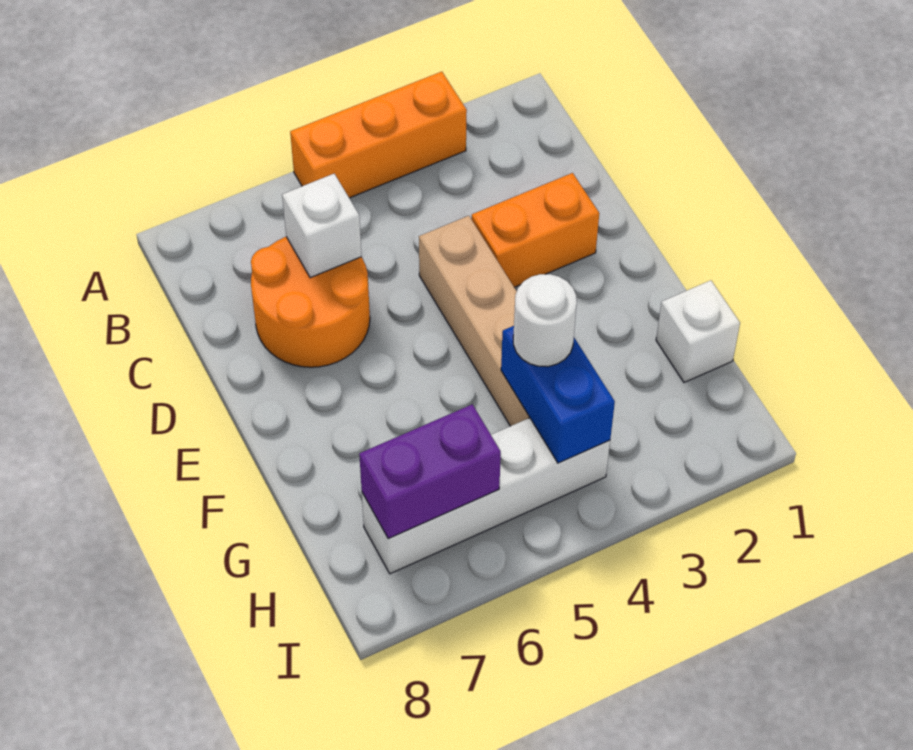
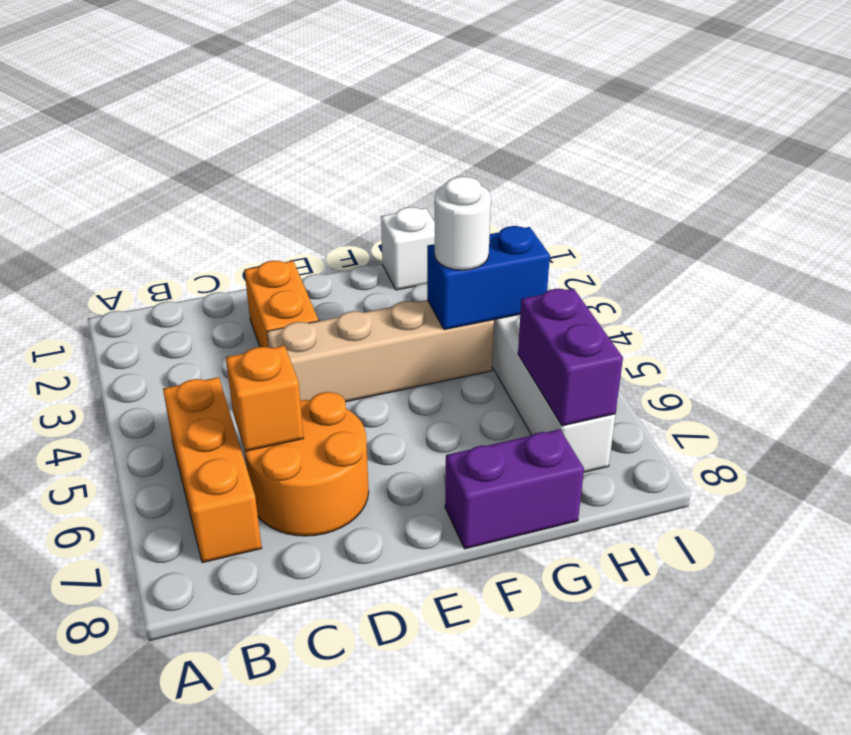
orange 1x3 brick [290,72,467,198] -> orange 1x3 brick moved to [163,377,262,563]
white 1x1 brick [282,174,362,278] -> orange 1x1 brick [226,346,304,451]
none -> purple 1x2 brick [445,429,584,549]

